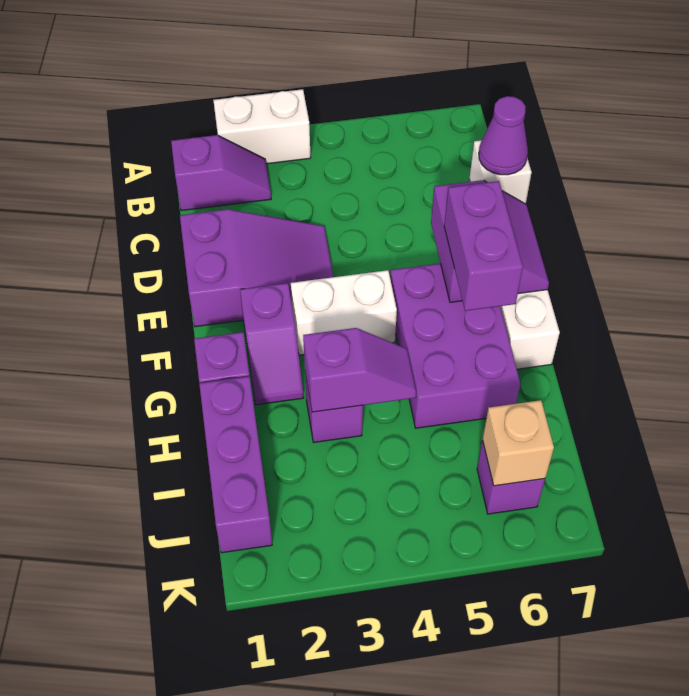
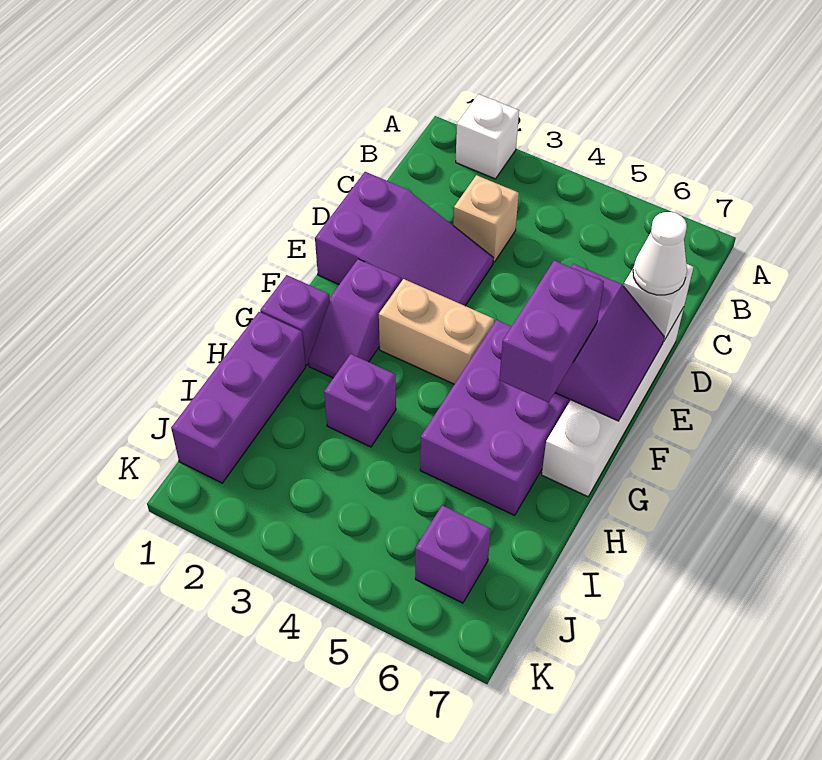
white 1x2 brick [213,89,311,164] -> white 1x1 brick [456,94,519,179]
purple 1x2 slope [171,135,271,211] -> none
purple 1x1 cone [479,96,528,175] -> white 1x1 cone [633,212,687,295]
white 1x2 brick [291,270,397,355] -> tan 1x2 brick [379,279,494,384]
purple 1x2 slope [303,328,416,412] -> none
tan 1x1 brick [483,400,554,486] -> tan 1x1 brick moved to [453,175,519,262]

